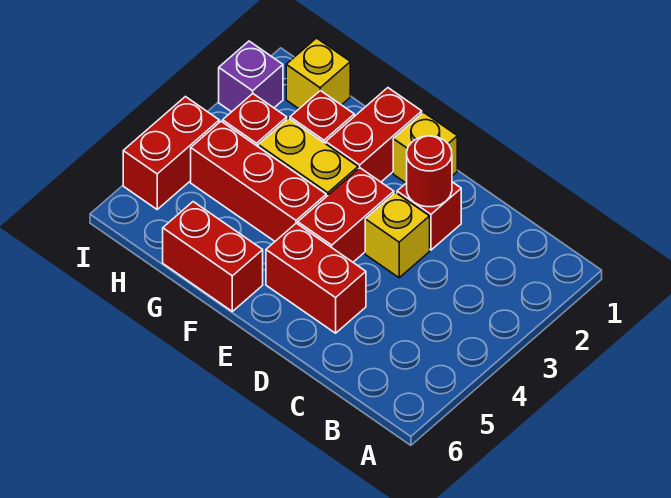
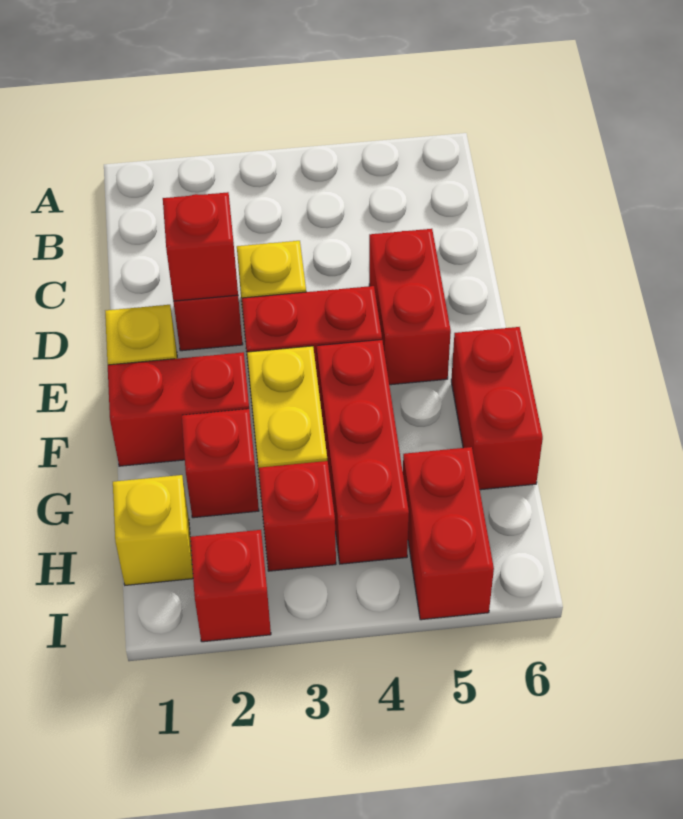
red 1x1 round brick [407,136,452,207] -> red 1x1 brick [163,192,238,301]
purple 1x1 brick [219,41,283,112] -> red 1x1 brick [190,530,271,642]
red 1x2 brick [123,97,219,209] -> red 1x2 brick turned to [403,447,494,620]

